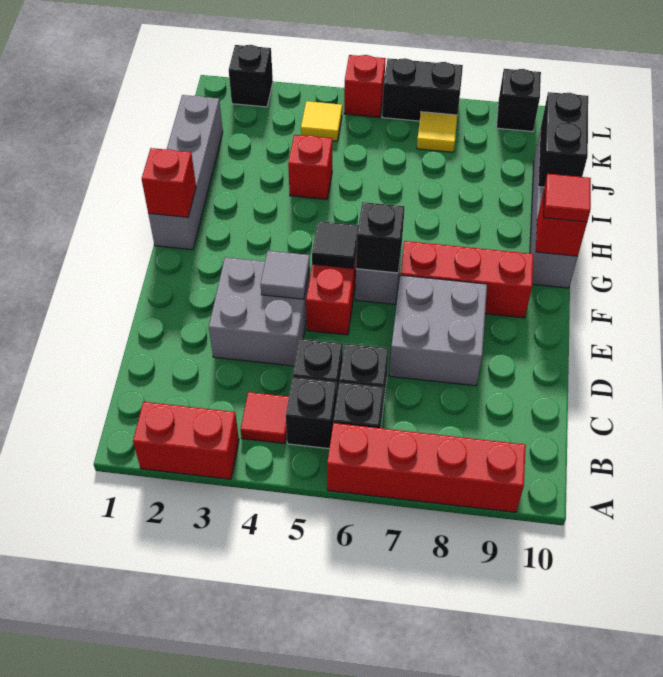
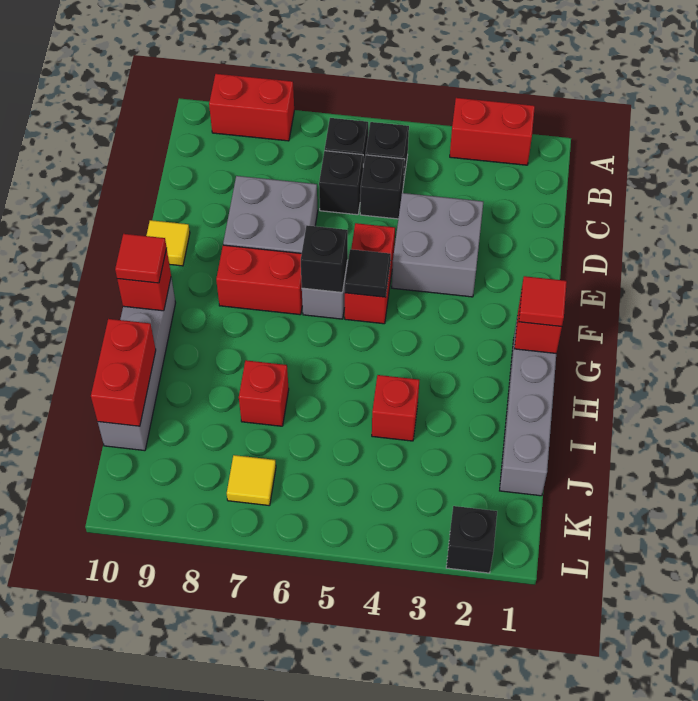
red 1x4 brick [327,423,526,512] -> red 1x2 brick [209,74,294,141]
red 1x1 tile [241,392,289,444] -> red 1x1 tile moved to [519,276,567,327]
grey 1x1 tile [261,251,310,299] -> none
red 1x3 brick [400,241,533,318] -> red 1x2 brick [216,245,302,315]
black 1x2 brick [538,92,588,187] -> red 1x2 brick [91,319,156,426]
yellow 1x1 tile [301,101,342,141] -> yellow 1x1 tile moved to [146,220,190,266]
red 1x1 brick [344,55,386,117] -> red 1x1 brick moved to [239,360,289,426]
black 1x2 brick [382,58,463,121] -> none
black 1x1 brick [497,69,541,132] -> none

